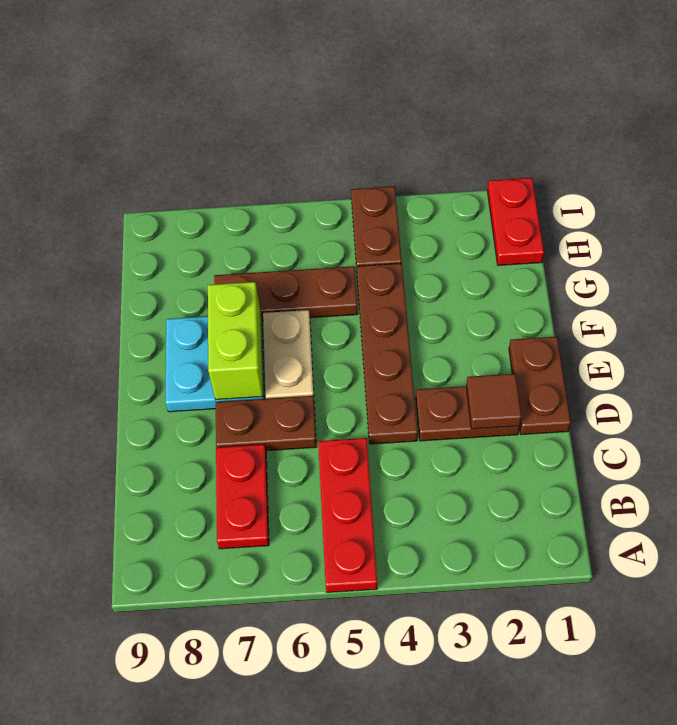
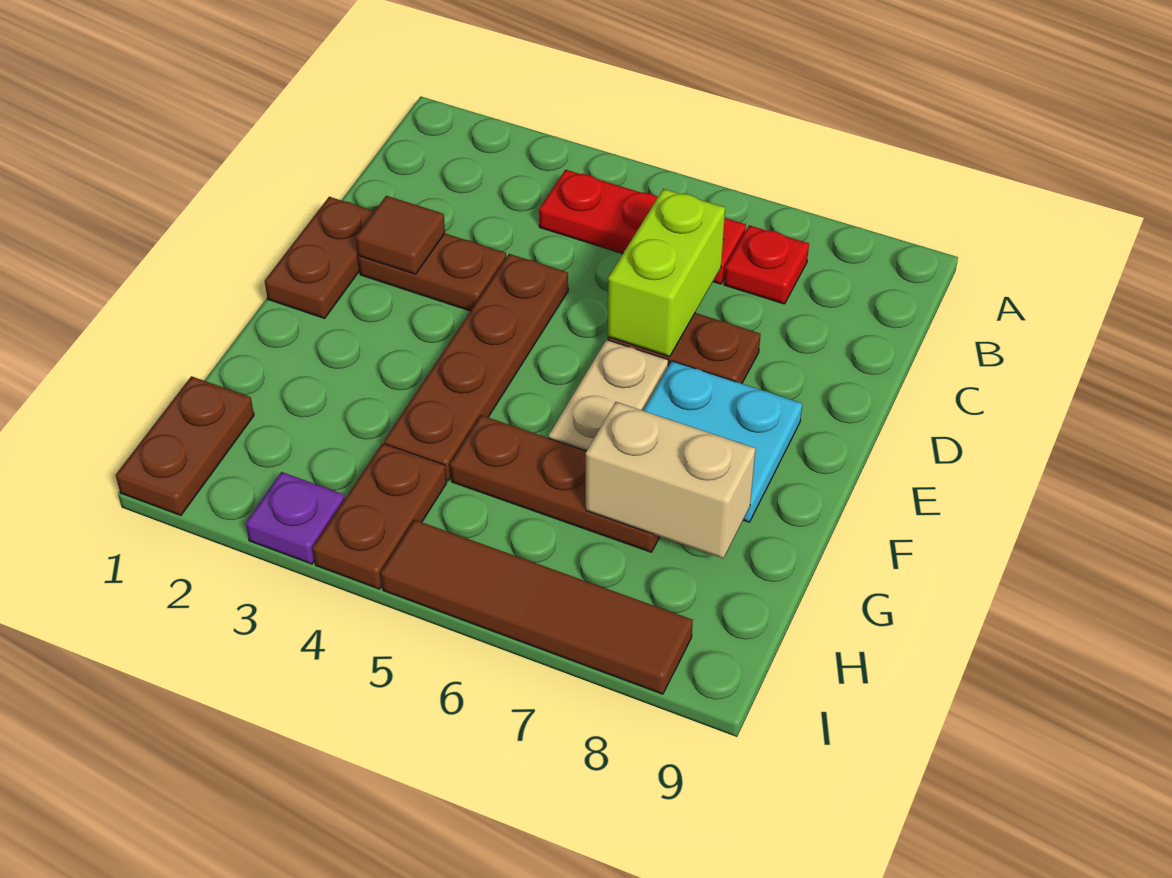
red 1x3 plate [318,438,377,592] -> red 1x3 plate turned to [539,170,746,284]
red 1x2 plate [216,444,269,549] -> red 1x1 plate [724,225,809,304]
lime 1x2 brick [208,282,263,400] -> lime 1x2 brick moved to [608,189,725,357]
none -> tan 1x2 brick [586,402,756,558]
red 1x2 plate [488,178,544,265] -> brown 1x2 plate [116,376,254,515]
none -> purple 1x1 plate [246,472,345,564]
none -> brown 1x4 tile [381,520,693,694]

